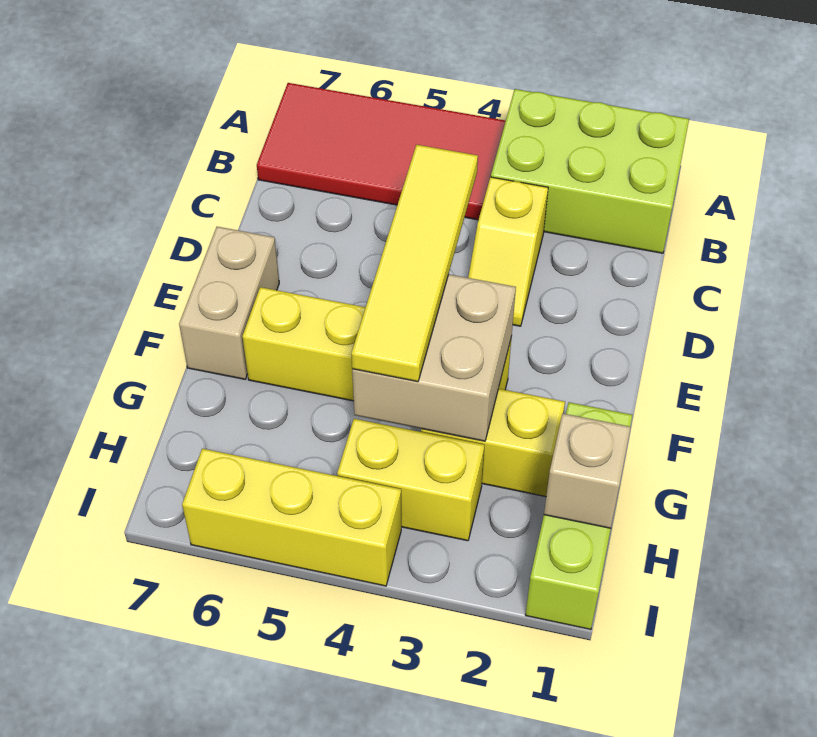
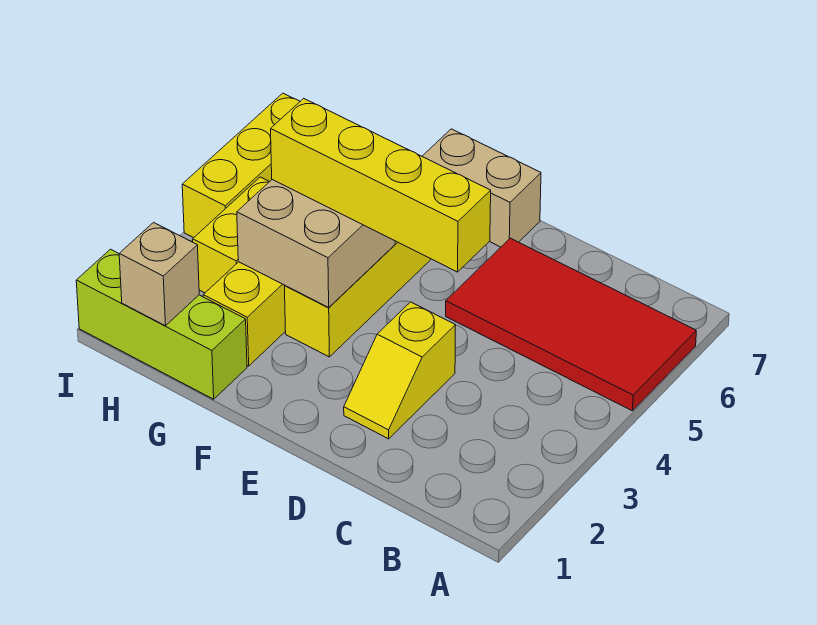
lime 2x3 brick [491,89,689,253] -> none
red 2x4 tile [257,83,506,220] -> red 2x4 tile turned to [446,238,696,411]
yellow 1x2 slope [468,177,548,326] -> yellow 1x2 slope turned to [344,302,456,439]
yellow 1x4 tile [351,145,478,382] -> yellow 1x4 brick [271,99,491,272]

